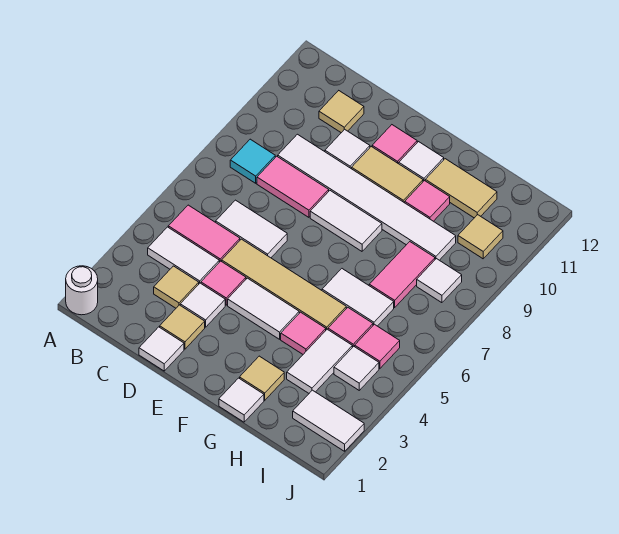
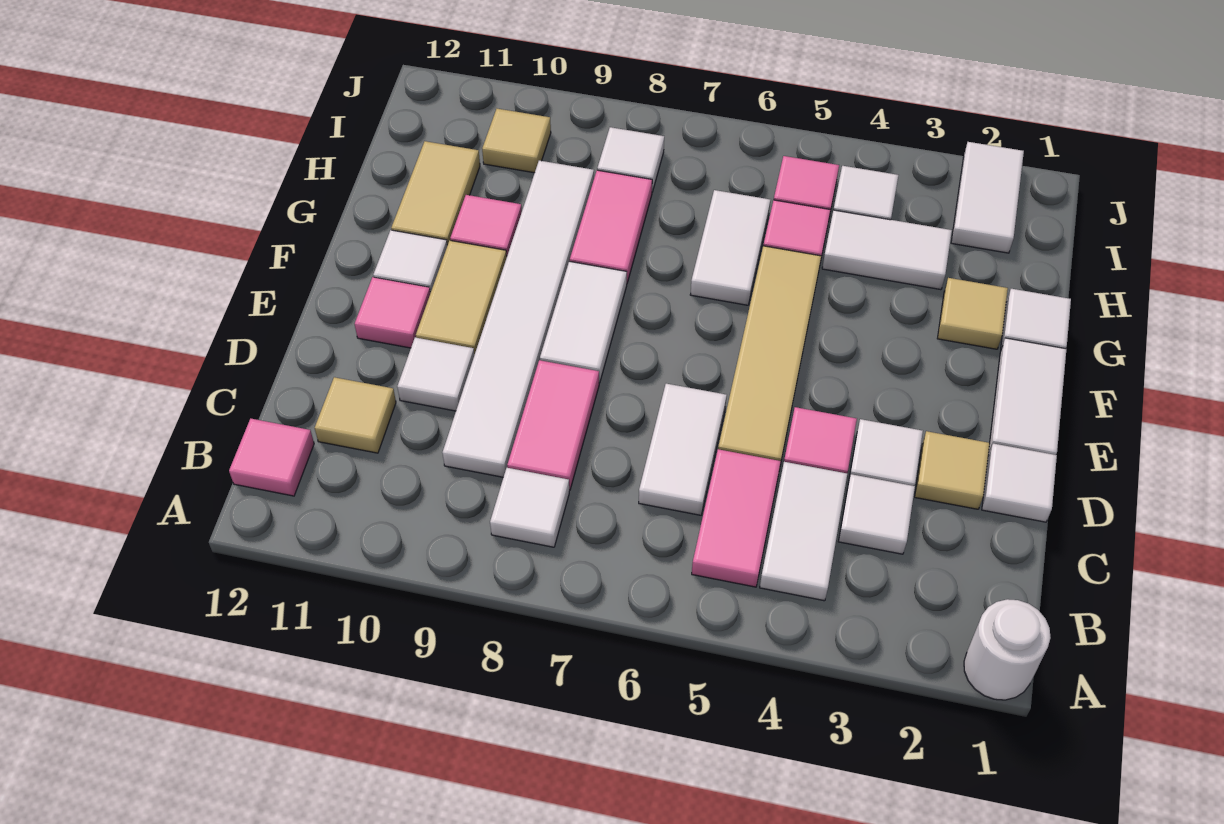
cyan 1x1 tile [230,139,275,183] -> white 1x1 tile [490,468,569,547]
tan 1x1 tile [154,266,199,308] -> white 1x1 tile [838,474,915,554]
white 1x2 tile [228,278,299,339] -> white 1x2 tile moved to [988,338,1066,455]
pink 1x1 tile [281,312,326,354] -> pink 1x1 tile moved to [229,419,314,496]
pink 1x2 tile [369,242,435,307] -> pink 1x2 tile turned to [570,170,652,283]

